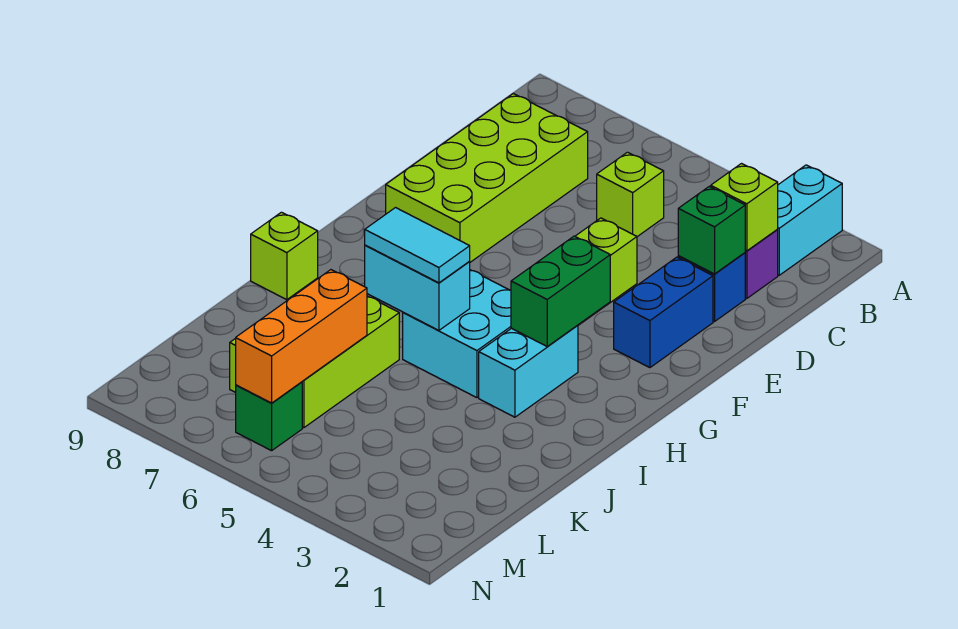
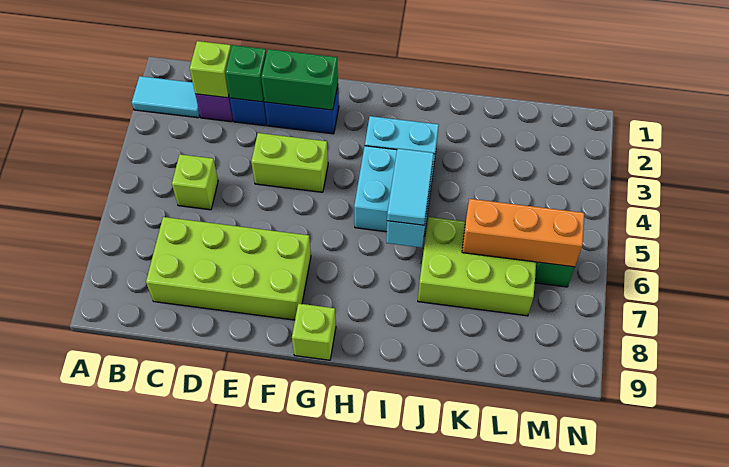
cyan 1x2 brick [777,165,842,275] -> cyan 1x2 tile [132,76,200,118]
green 1x2 brick [511,236,610,346] -> green 1x2 brick moved to [261,49,338,110]
lime 1x1 brick [251,212,318,300] -> lime 1x1 brick moved to [292,303,336,360]

